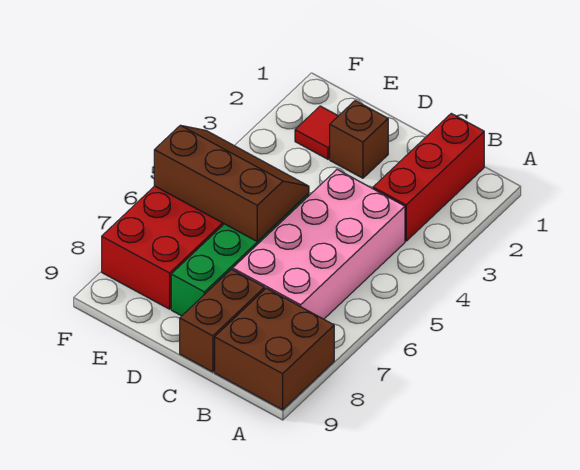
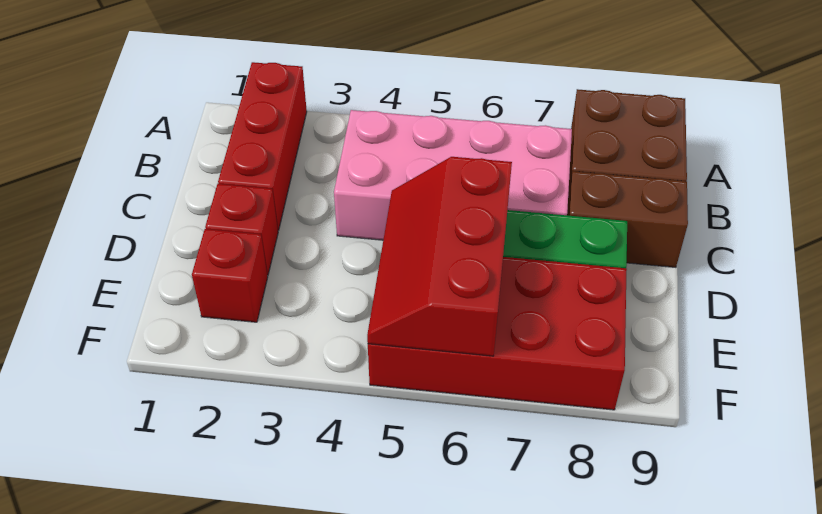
red 1x3 brick [373,113,484,241] -> red 1x3 brick turned to [218,62,307,230]
brown 1x1 brick [330,101,388,178] -> red 1x1 brick [205,184,278,275]
brown 2x3 slope [154,125,309,242] -> red 2x3 slope [367,157,512,356]
red 1x1 tile [295,106,338,159] -> red 1x1 brick [192,229,268,322]

